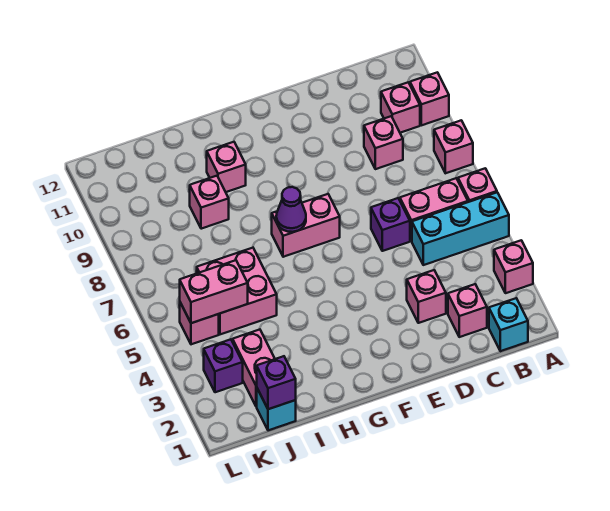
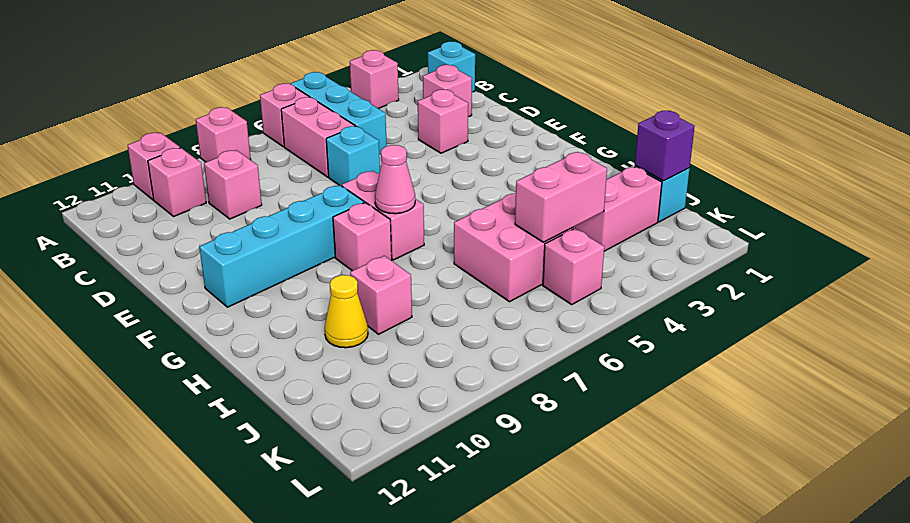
purple 1x1 brick [371,198,410,251] -> cyan 1x1 brick [326,126,380,186]
none -> cyan 1x4 brick [200,185,364,307]
purple 1x1 cone [276,187,306,232] -> pink 1x1 cone [375,145,415,214]
pink 1x1 brick [207,142,246,192] -> pink 1x1 brick moved to [333,202,392,271]
none -> yellow 1x1 cone [325,275,368,348]
pink 1x2 brick [180,260,248,323] -> pink 1x2 brick turned to [515,152,607,242]
purple 1x1 brick [204,339,243,392] -> none

